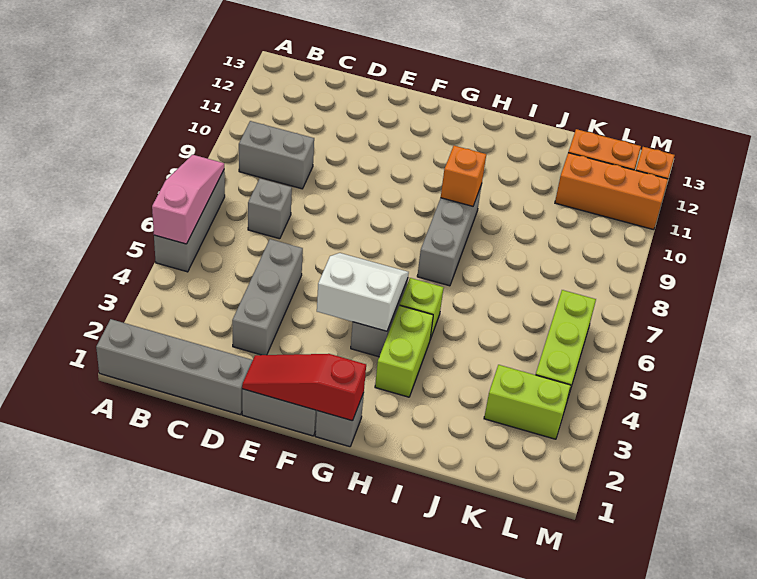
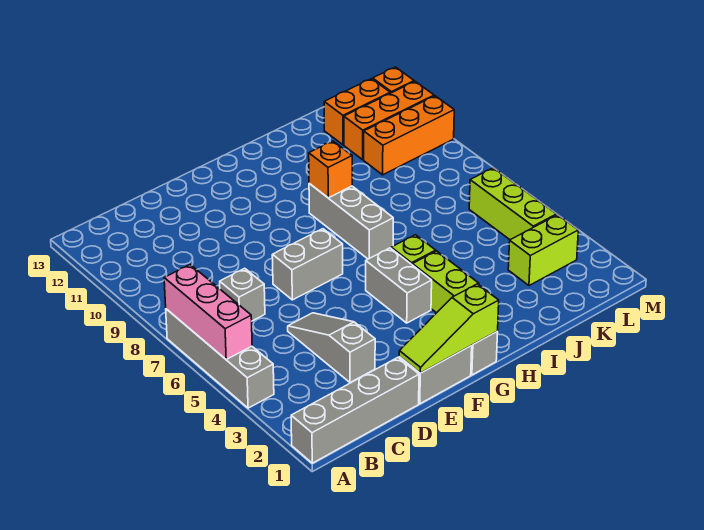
grey 1x3 brick [154,170,225,272] -> grey 1x4 brick [166,309,274,408]
pink 1x3 slope [152,155,224,244] -> pink 1x3 brick [164,265,252,359]
grey 1x2 brick [239,121,314,189] -> grey 1x2 brick moved to [272,229,343,300]
grey 1x3 brick [232,239,303,355] -> grey 1x3 slope [288,313,375,382]
red 1x3 slope [242,354,366,421] -> lime 1x3 slope [399,284,499,373]
white 2x2 slope [317,253,409,331] -> none
none -> orange 1x3 brick [364,96,454,175]

